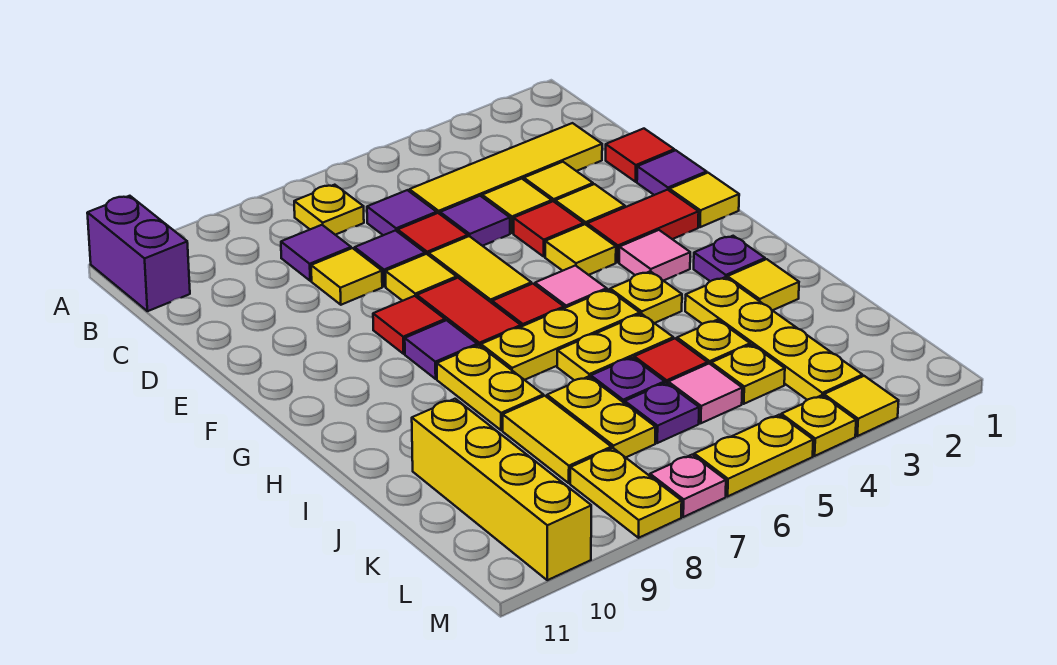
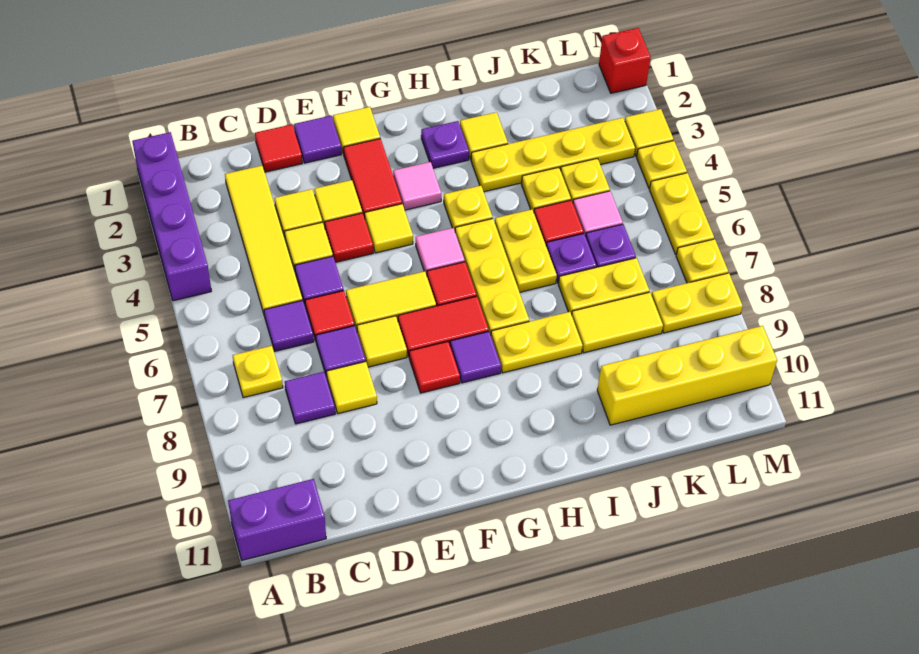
none -> purple 1x4 brick [132,132,211,301]
none -> red 1x1 brick [599,28,651,93]
pink 1x1 plate [650,455,726,517] -> yellow 1x1 plate [676,239,728,283]

